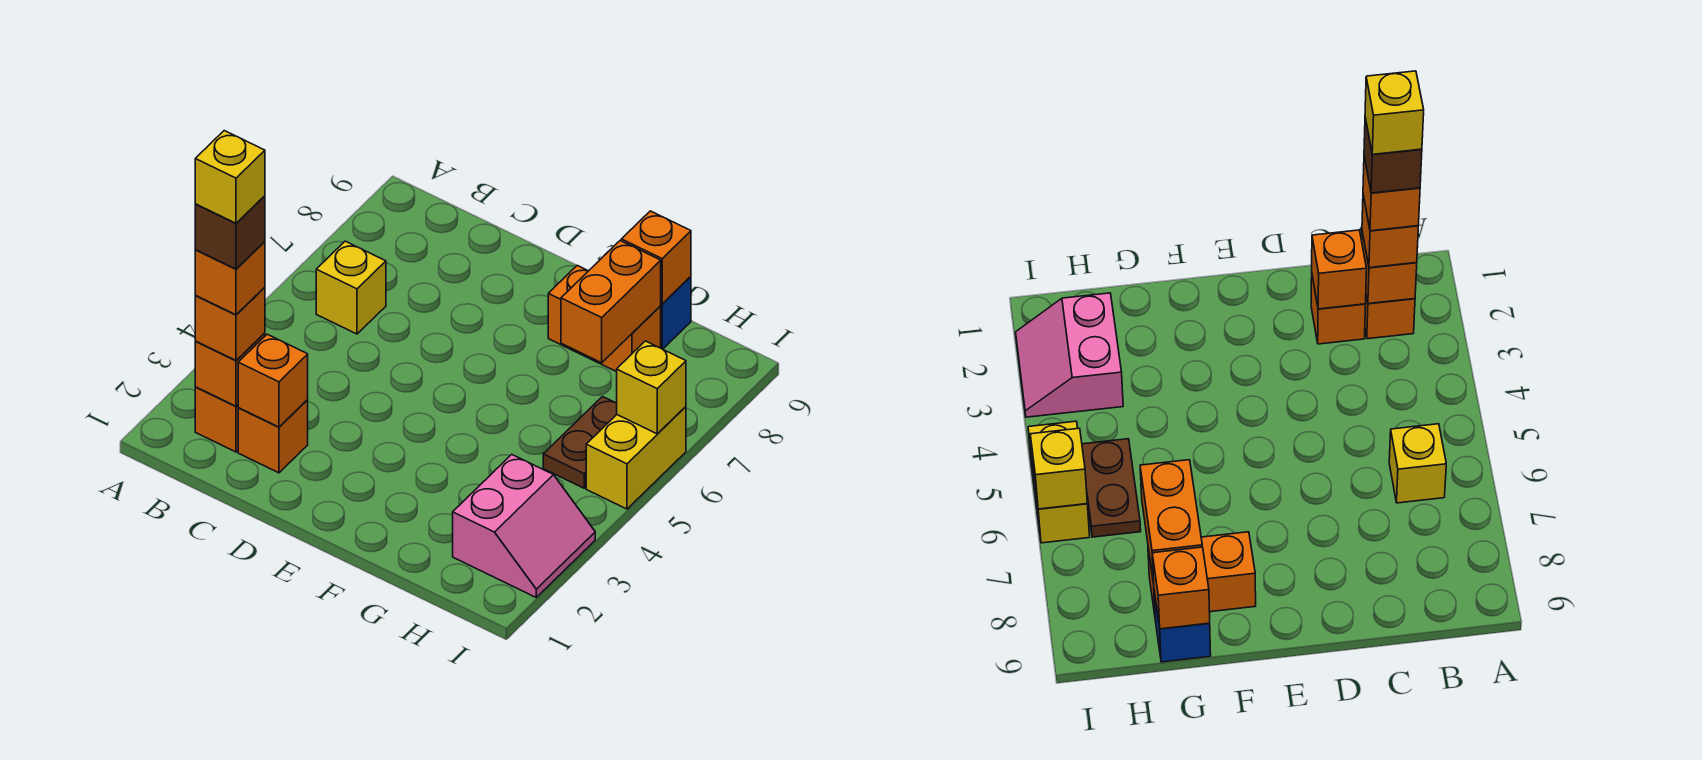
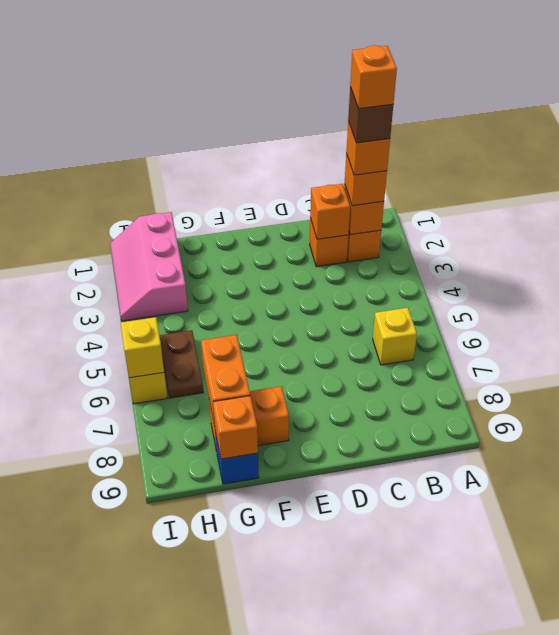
yellow 1x1 brick [195,131,265,223] -> orange 1x1 brick [350,45,397,109]
pink 2x2 slope [453,455,595,597] -> pink 2x3 slope [110,212,188,321]

